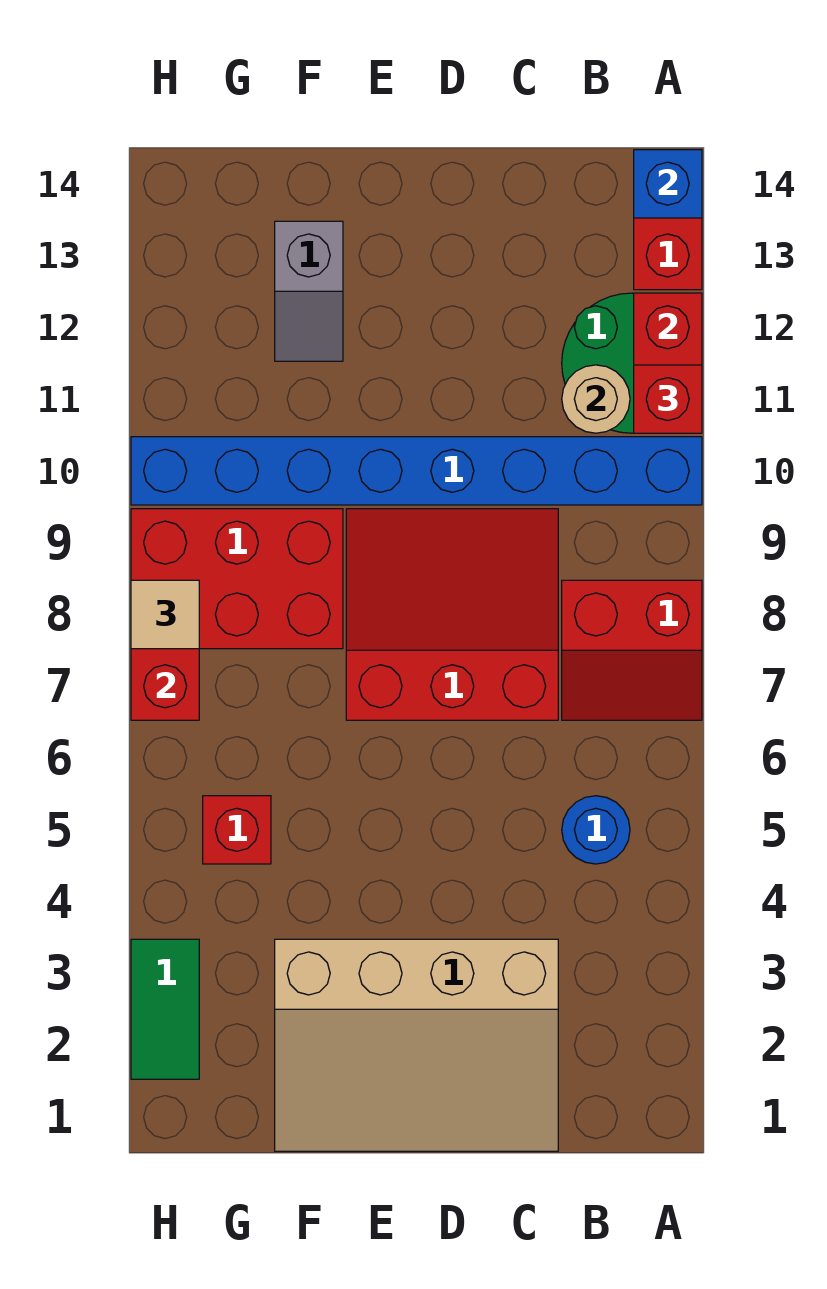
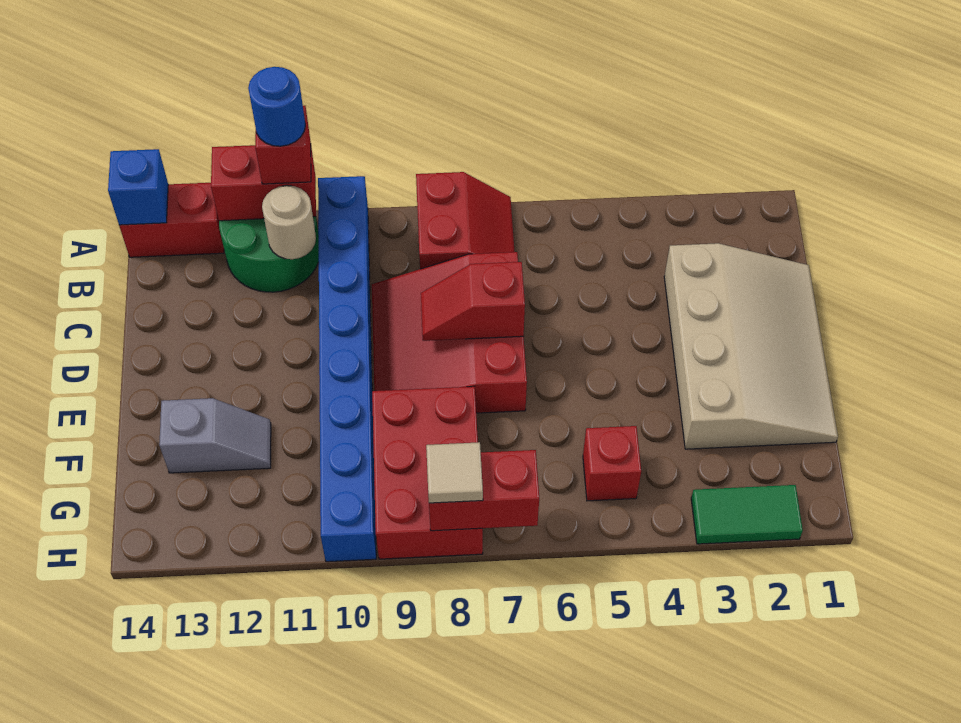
blue 1x1 round brick [562,796,630,864] -> blue 1x1 round brick moved to [248,67,305,146]
none -> red 1x2 slope [421,262,525,341]

